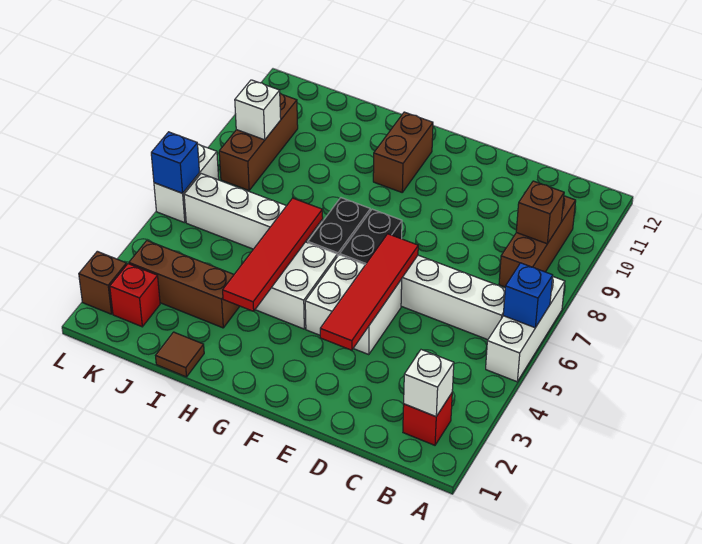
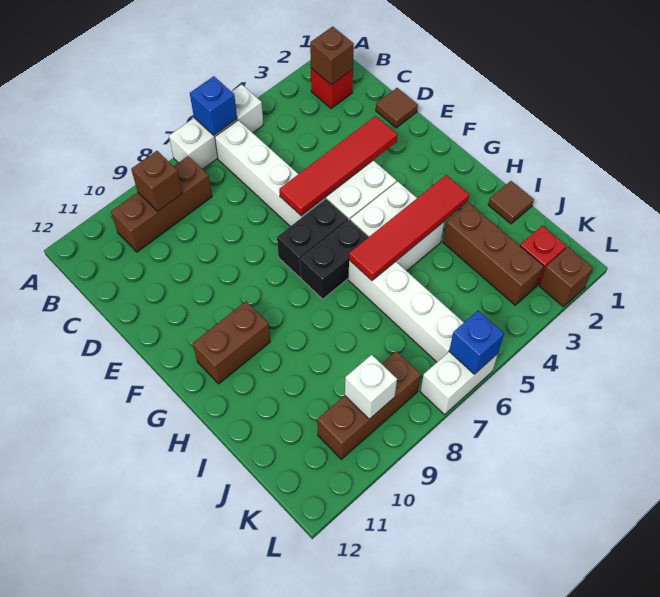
white 1x1 brick [404,350,454,417] -> brown 1x1 brick [310,26,354,85]
none -> brown 1x1 tile [376,88,418,128]

